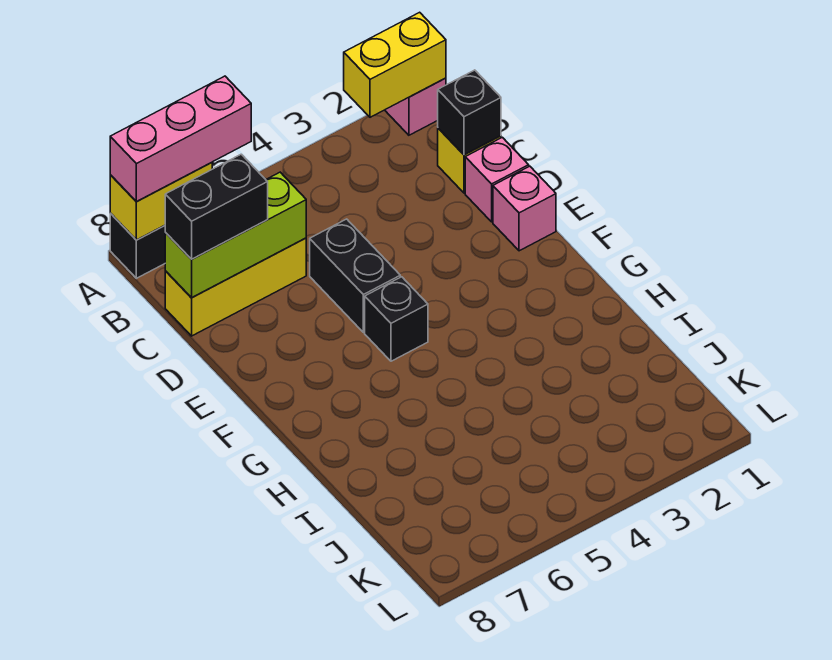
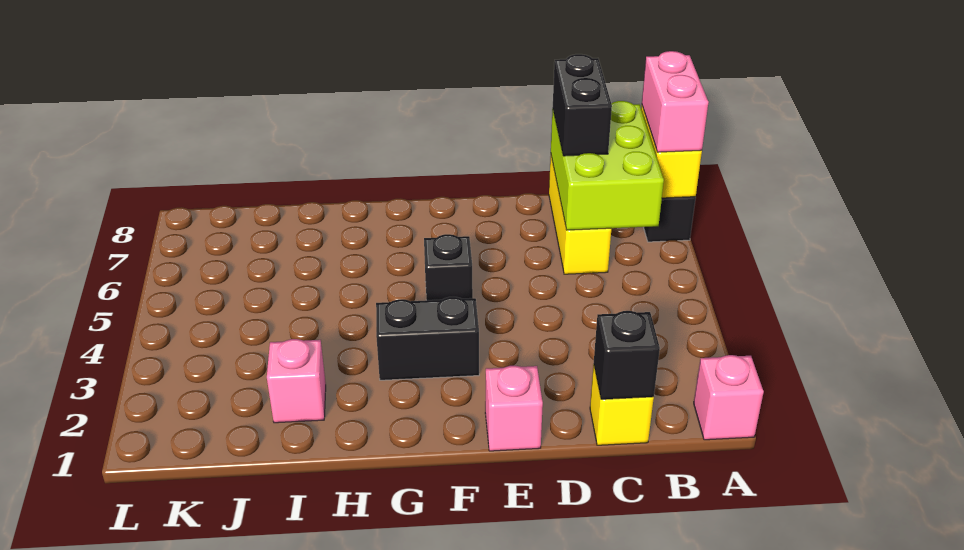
yellow 1x2 brick [344,12,446,117] -> none
pink 1x3 brick [110,76,251,202] -> pink 1x2 brick [642,51,709,152]
lime 1x3 brick [165,172,306,298] -> lime 2x3 brick [551,101,664,230]
pink 1x1 brick [465,137,529,222] -> pink 1x1 brick moved to [267,339,326,423]
black 1x2 brick [310,219,400,332] -> black 1x2 brick moved to [376,297,479,380]

